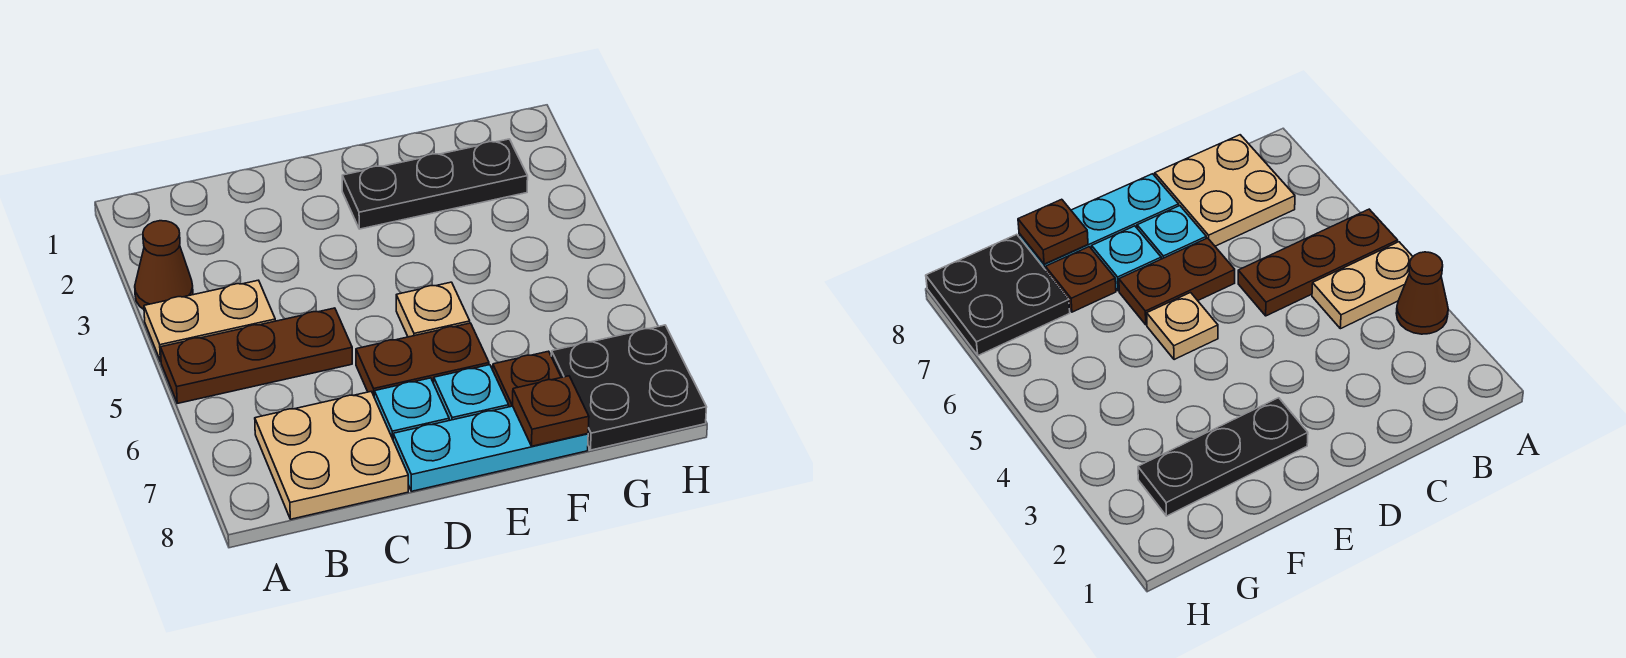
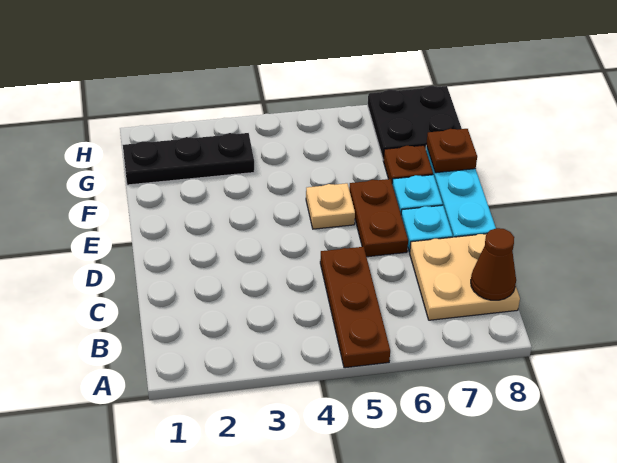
brown 1x1 cone [135,221,193,309] -> brown 1x1 cone moved to [471,228,516,300]
tan 1x2 plate [144,280,275,361] -> none
black 1x3 plate [342,139,528,229] -> black 1x3 plate turned to [123,133,254,185]

